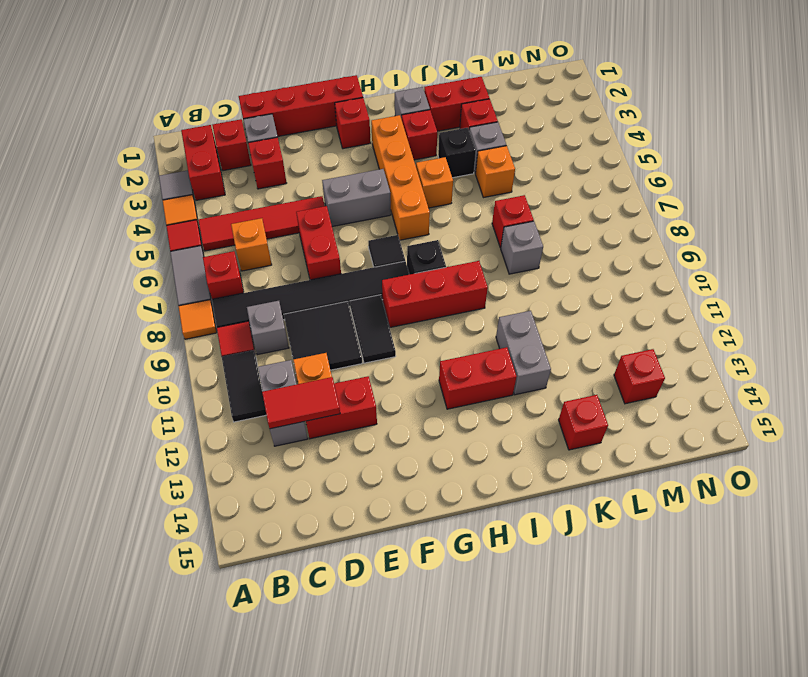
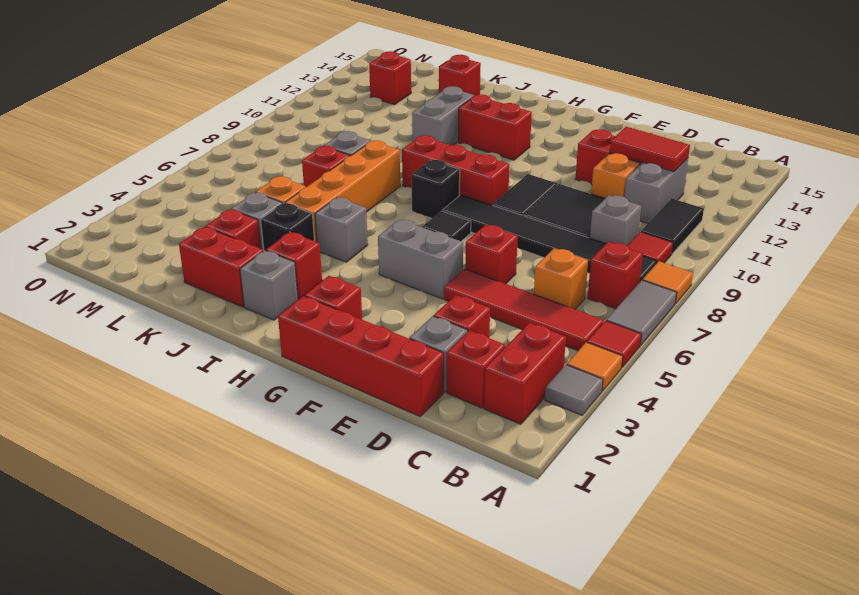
red 1x2 brick [296,206,341,280] -> red 1x1 brick [465,225,518,284]
orange 1x4 brick [371,115,430,240] -> orange 1x4 brick moved to [285,140,400,242]
orange 1x1 brick [416,157,453,208] -> grey 1x1 brick [315,197,368,262]

